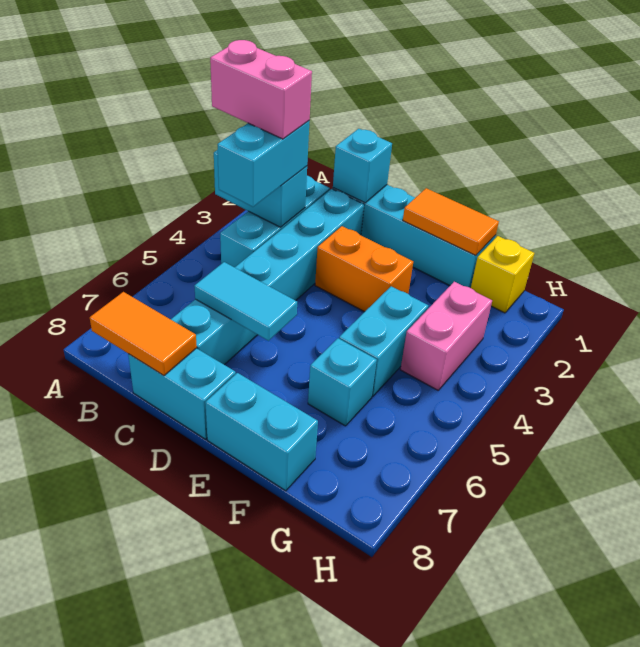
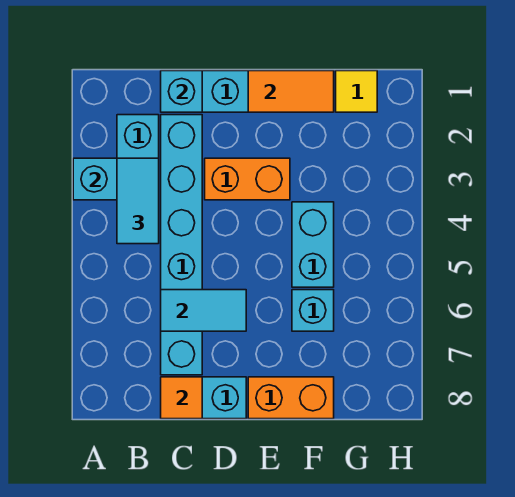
pink 1x2 brick [210,40,312,139] -> none
cyan 1x2 brick [217,121,309,207] -> cyan 1x2 tile [117,158,159,244]
orange 1x2 tile [90,292,197,376] -> orange 1x1 tile [161,377,202,419]
cyan 1x2 brick [205,373,318,491] -> orange 1x2 brick [248,377,334,419]
yellow 1x1 brick [471,236,534,313] -> yellow 1x1 tile [336,71,377,112]
pink 1x2 brick [400,282,492,390] -> none

